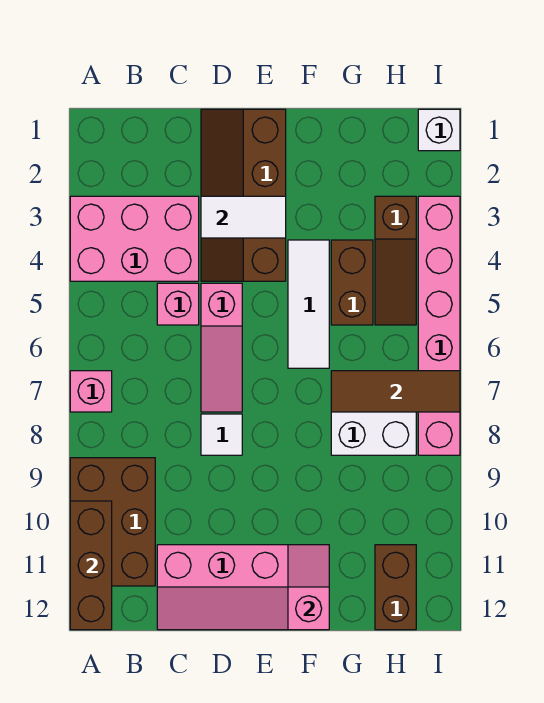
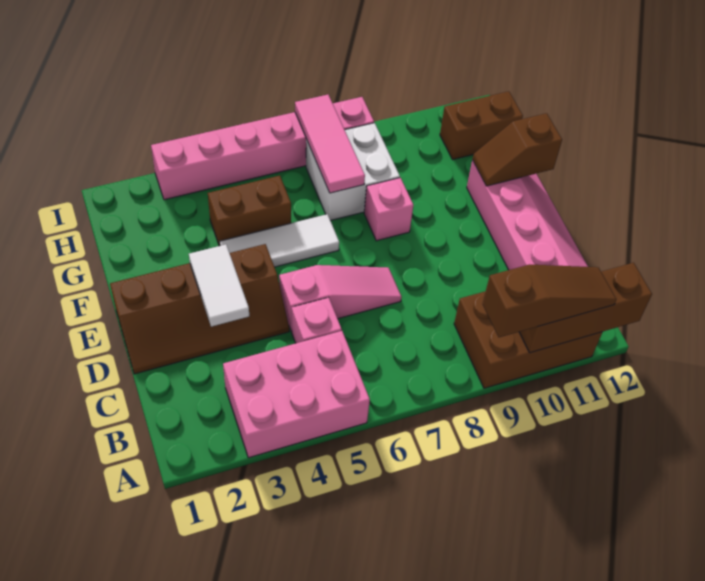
pink 2x3 brick [70,196,199,281] -> pink 2x3 brick turned to [223,331,370,458]
pink 1x1 brick [70,371,112,412] -> pink 1x1 brick moved to [364,178,413,241]
white 1x1 tile [201,414,242,455] -> none
pink 1x2 slope [288,545,329,630] -> brown 1x2 slope [472,113,562,186]
brown 1x3 tile [331,371,460,412] -> pink 1x3 tile [295,95,365,193]
brown 1x3 slope [375,196,416,325] -> brown 1x3 slope moved to [483,265,616,337]
white 1x1 brick [418,109,460,151] -> none

